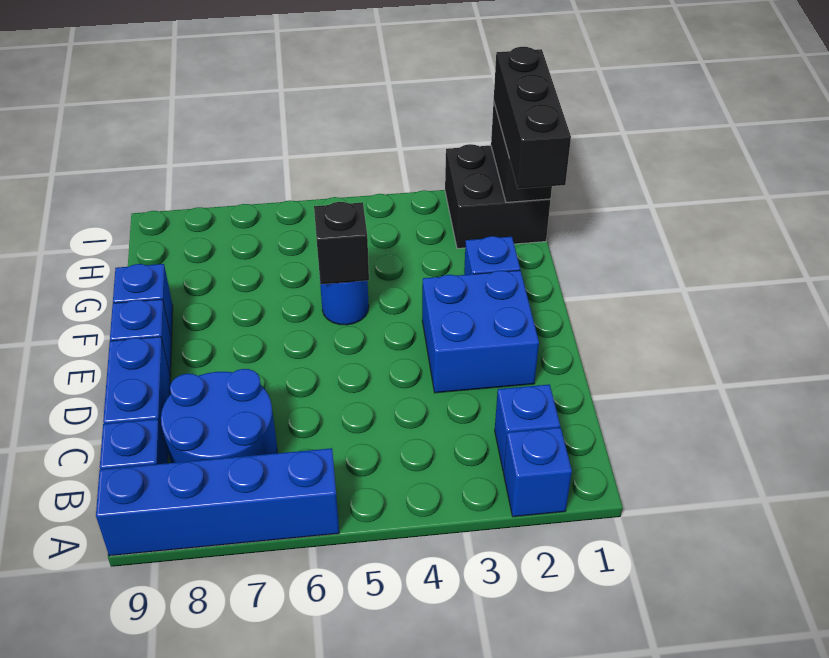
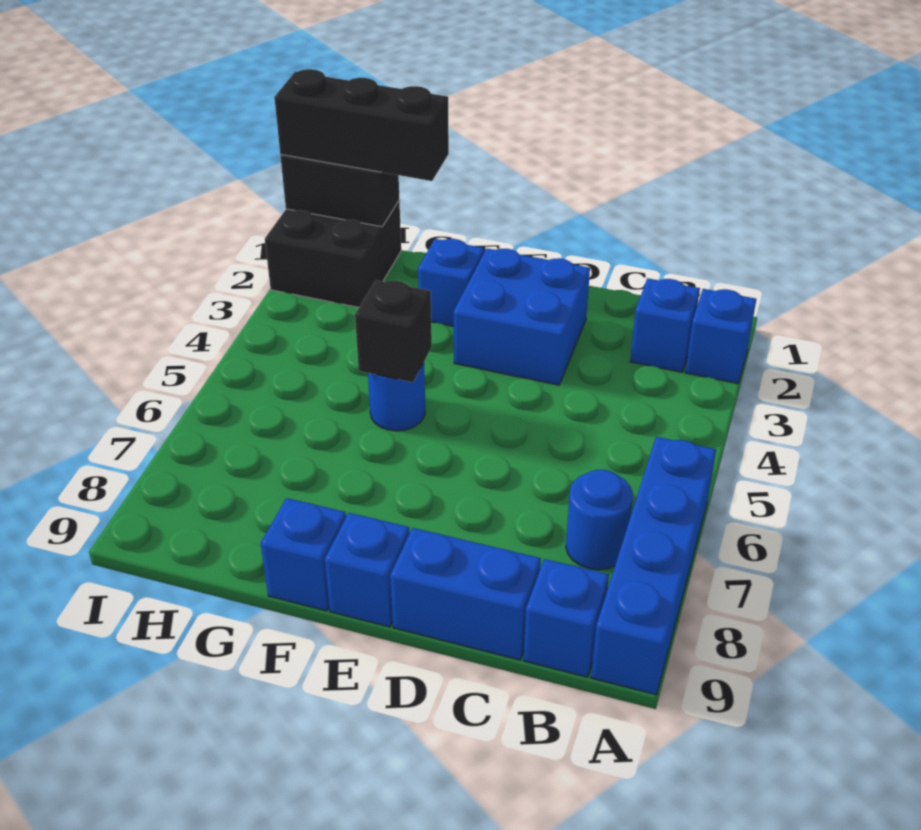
blue 2x2 round brick [161,369,277,463] -> blue 1x1 round brick [566,470,633,570]

